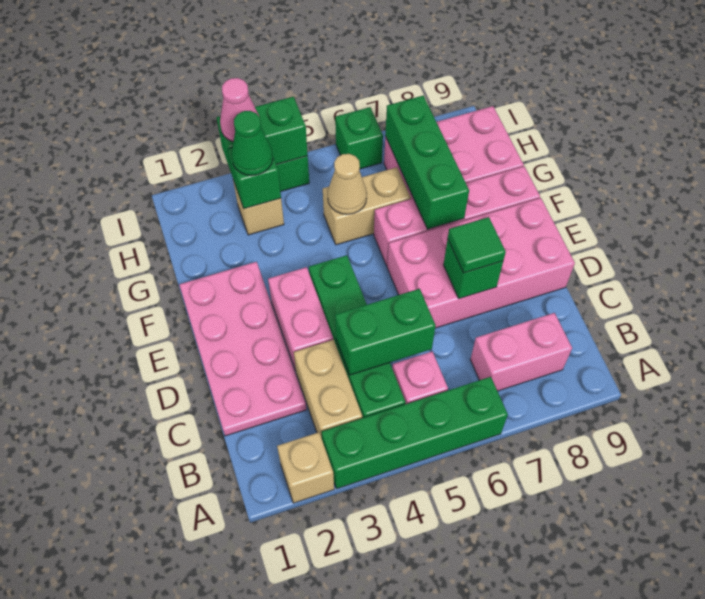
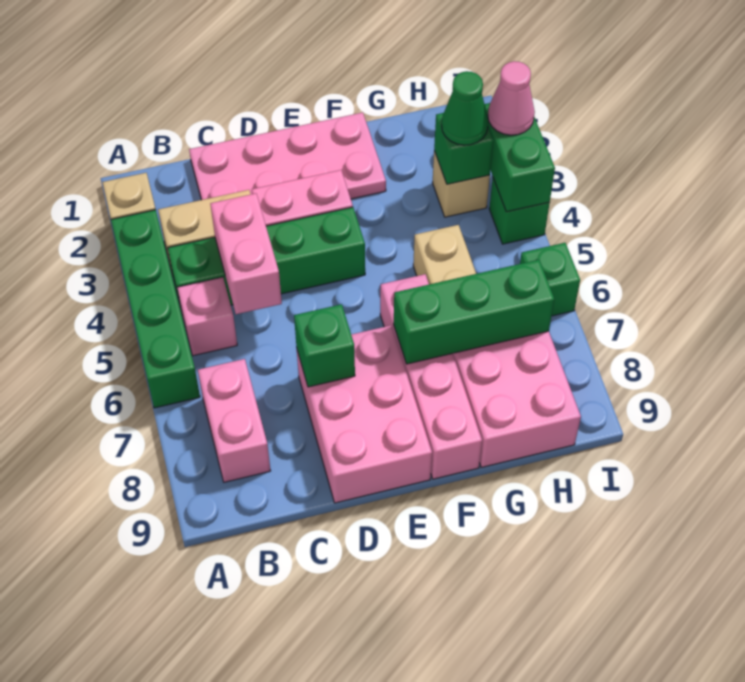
green 1x2 brick [335,289,436,375] -> pink 1x2 brick [210,194,282,314]
pink 2x4 brick [387,198,575,328] -> pink 2x3 brick [297,325,432,503]
green 1x1 tile [448,217,506,273] -> none
tan 1x1 cone [328,154,367,214] -> none

